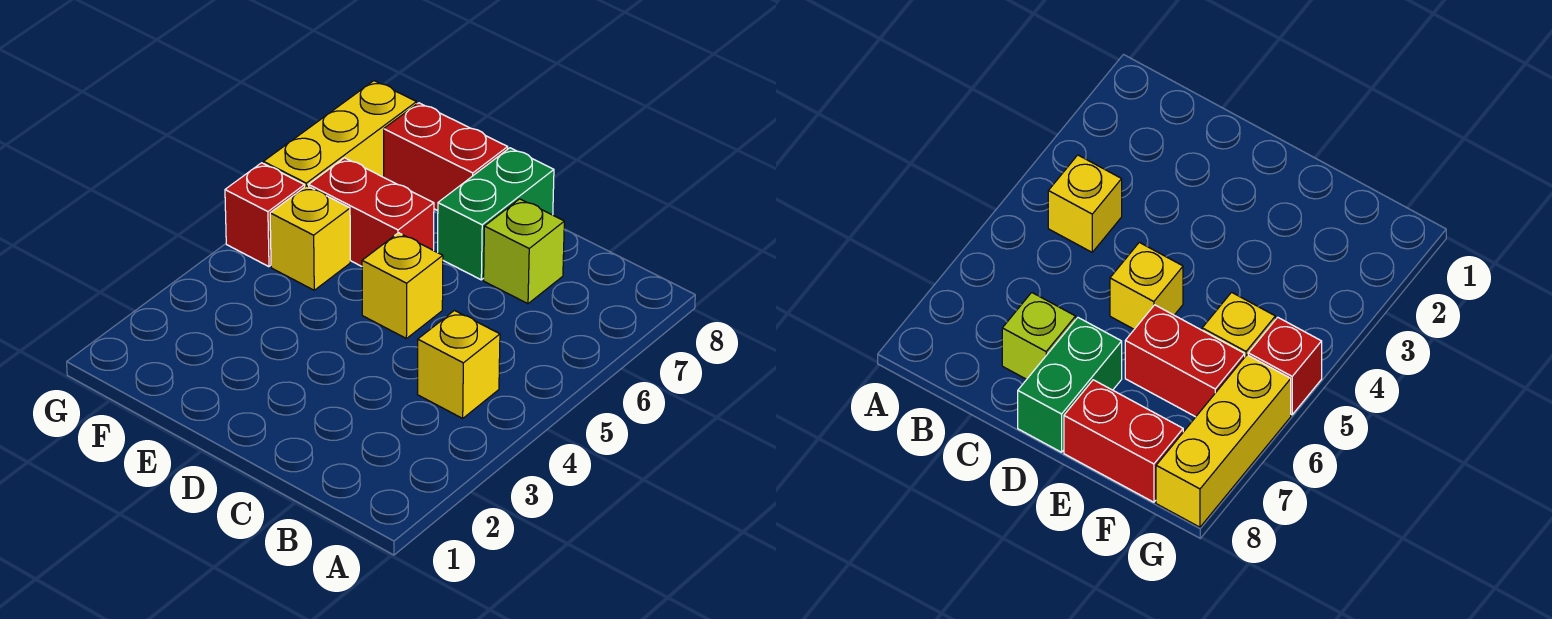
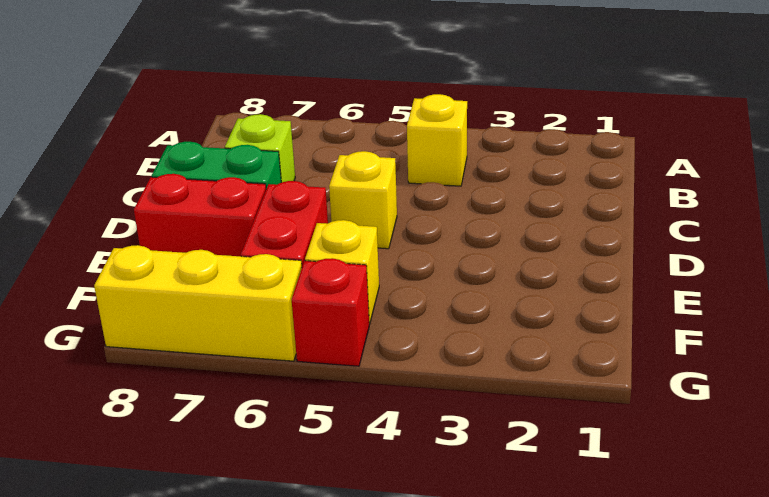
red 1x2 brick [384,103,508,211] -> red 1x2 brick turned to [134,174,266,256]

